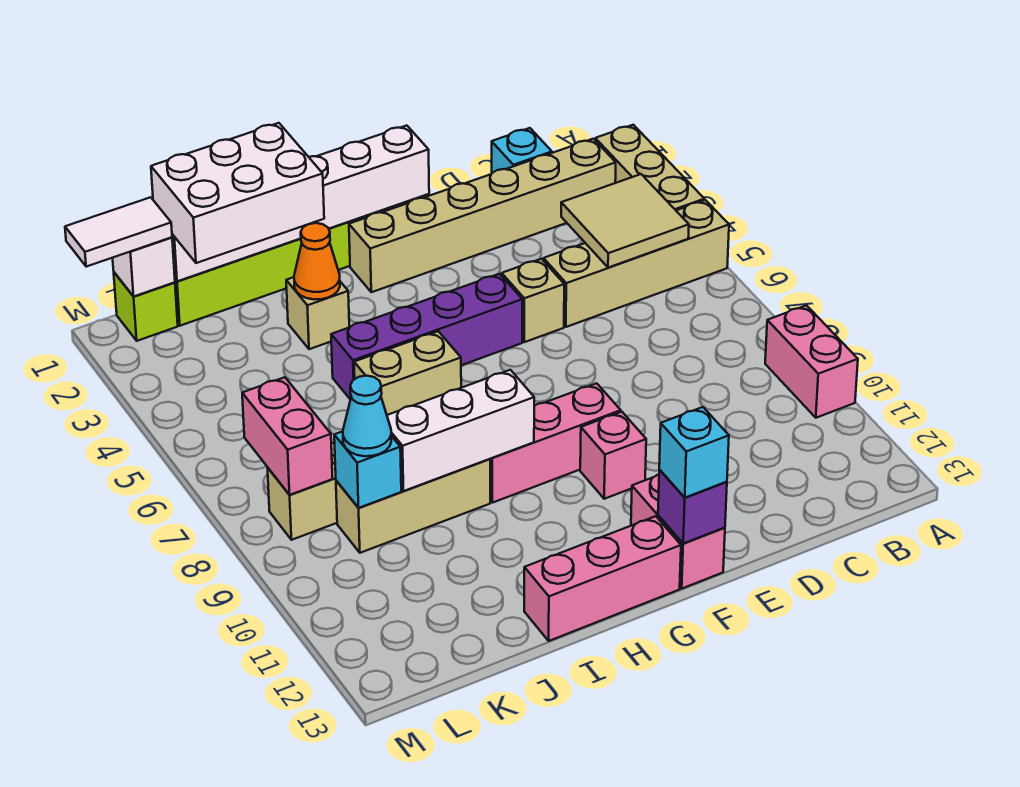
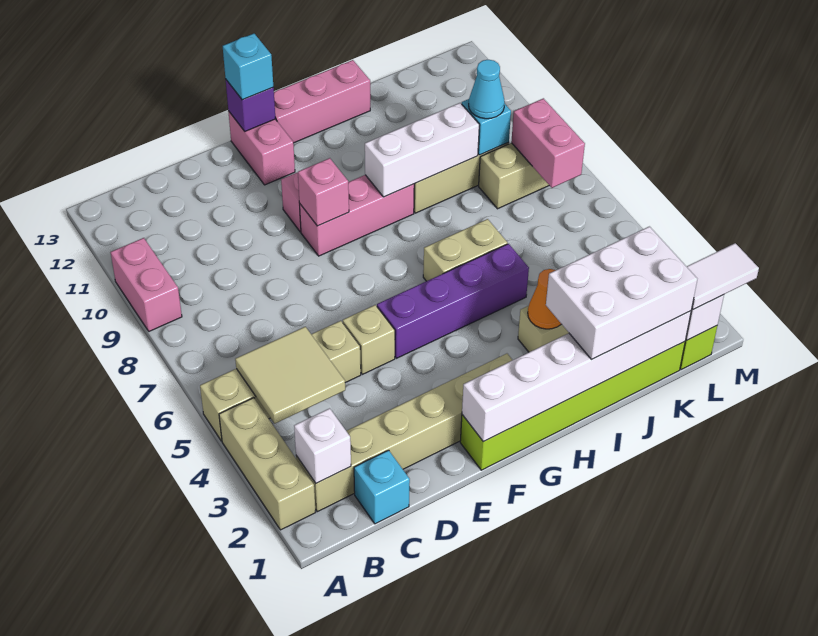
none -> white 1x1 brick [294,408,351,483]
none -> pink 1x1 brick [298,158,349,226]

